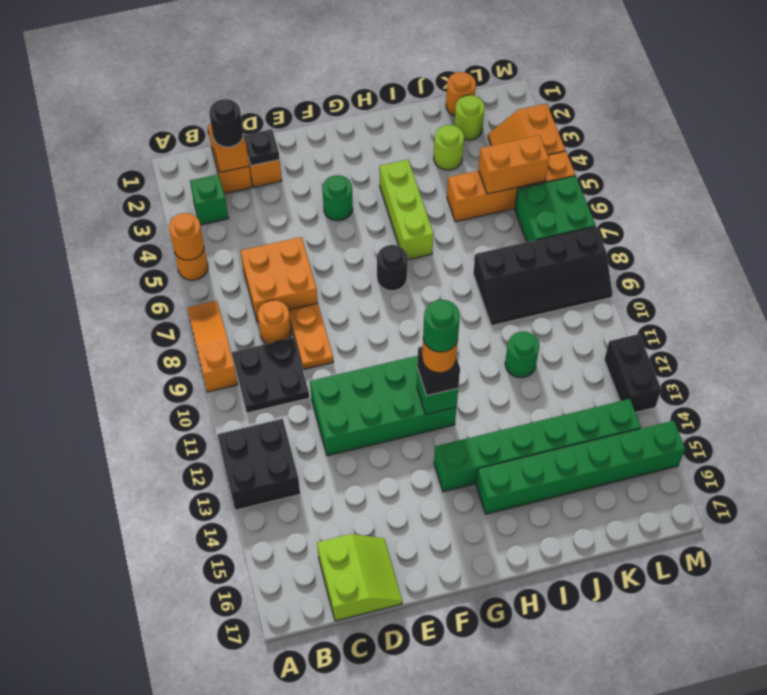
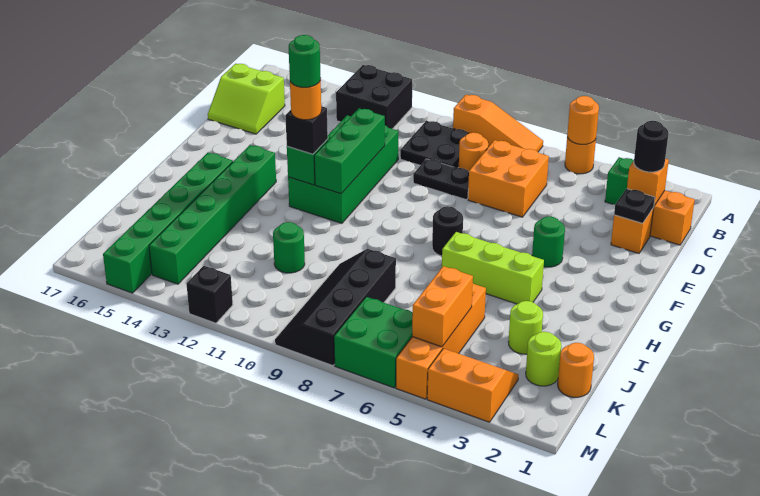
orange 1x2 plate [289,303,333,369] -> black 1x2 plate [413,159,469,200]
none -> green 1x3 brick [314,108,385,194]
black 1x2 brick [604,334,661,412] -> black 1x1 brick [187,266,233,323]

